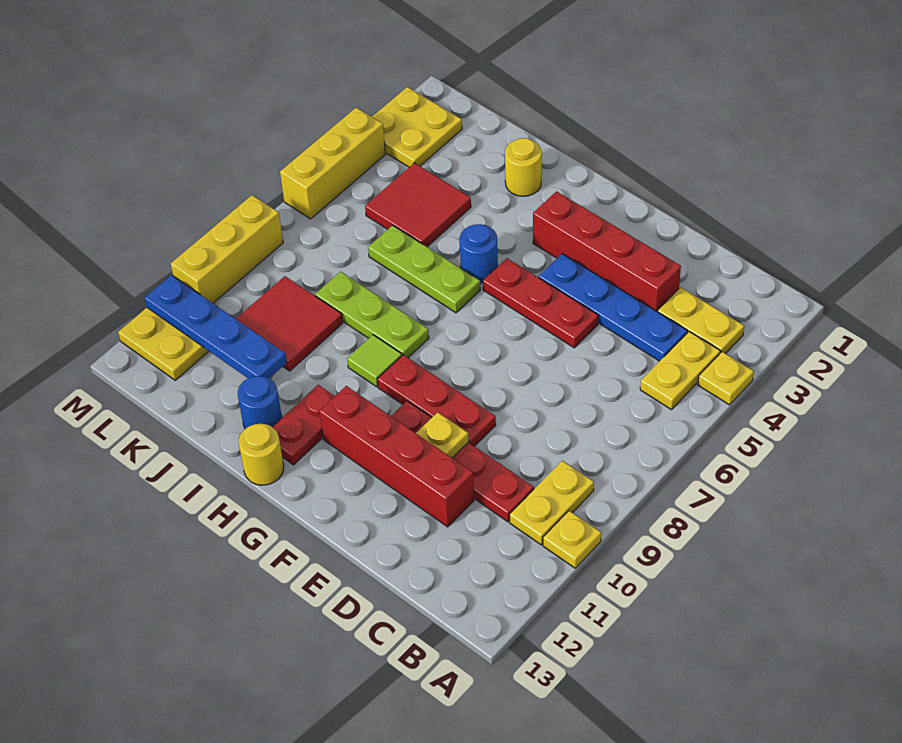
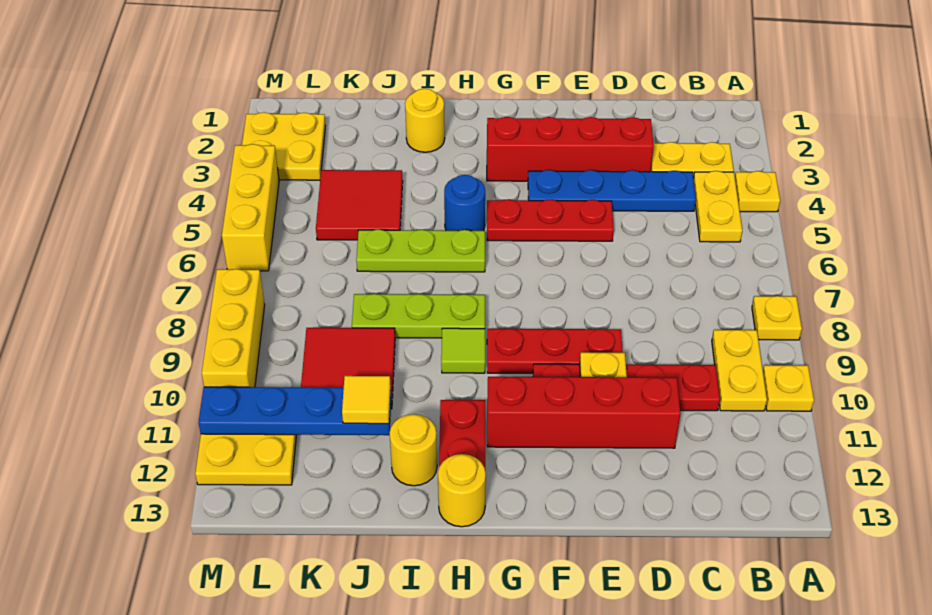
none -> yellow 1x1 plate [752,296,802,340]
blue 1x1 round brick [238,376,282,429] -> yellow 1x1 round brick [390,414,437,486]
none -> yellow 1x1 tile [342,376,391,424]

